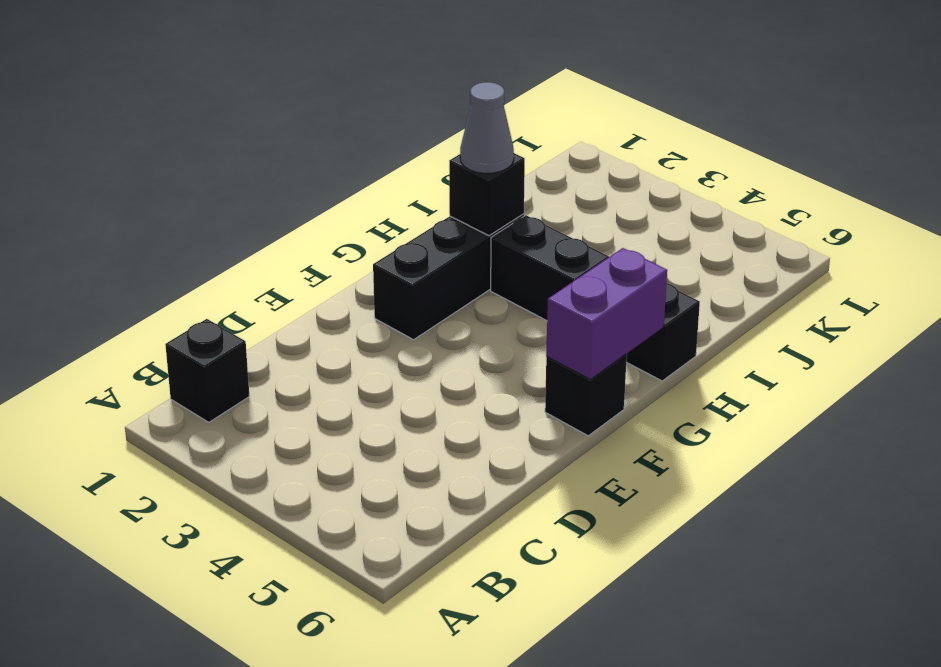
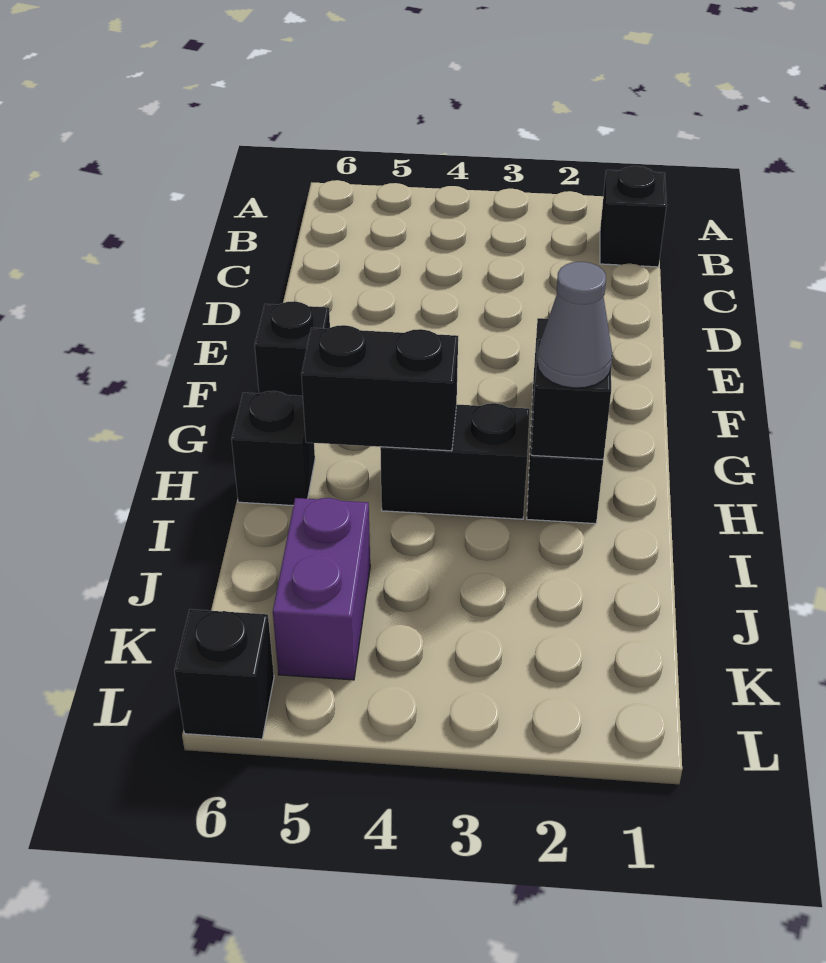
purple 1x2 brick [546,248,667,379] -> purple 1x2 brick moved to [273,498,370,680]
none -> black 1x2 brick [301,325,458,451]
none -> black 1x1 brick [174,609,274,739]

